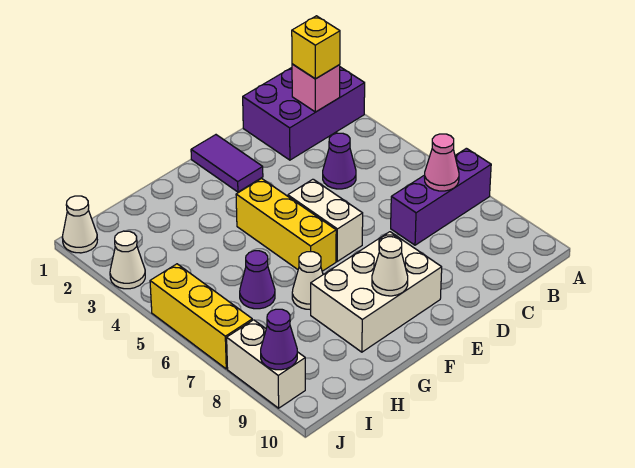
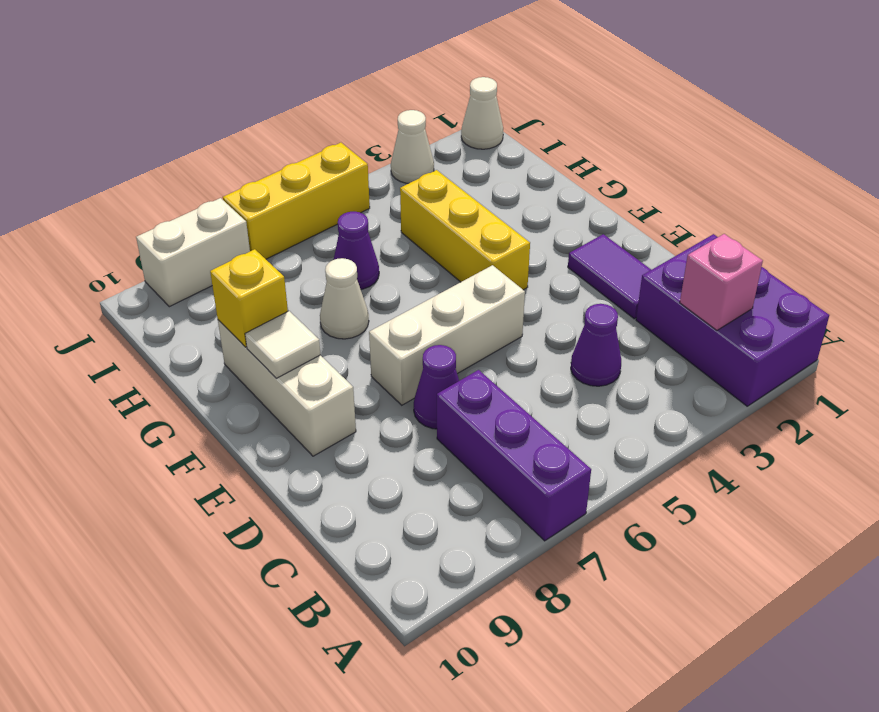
yellow 1x1 brick [292,16,340,79] -> yellow 1x1 brick moved to [210,249,288,347]
pink 1x1 cone [425,134,459,191] -> none
purple 1x2 tile [191,135,263,192] -> purple 1x2 tile turned to [568,234,651,319]
white 1x2 brick [288,179,363,261] -> white 1x3 brick [369,265,525,405]
white 2x3 brick [311,232,442,352] -> white 1x3 brick [218,320,356,456]
yellow 1x3 brick [236,179,336,271] -> yellow 1x3 brick turned to [400,170,530,290]
white 1x1 cone [372,237,408,296] -> white 1x1 tile [245,311,321,378]
purple 1x1 cone [261,309,297,370] -> purple 1x1 cone moved to [414,345,459,429]

